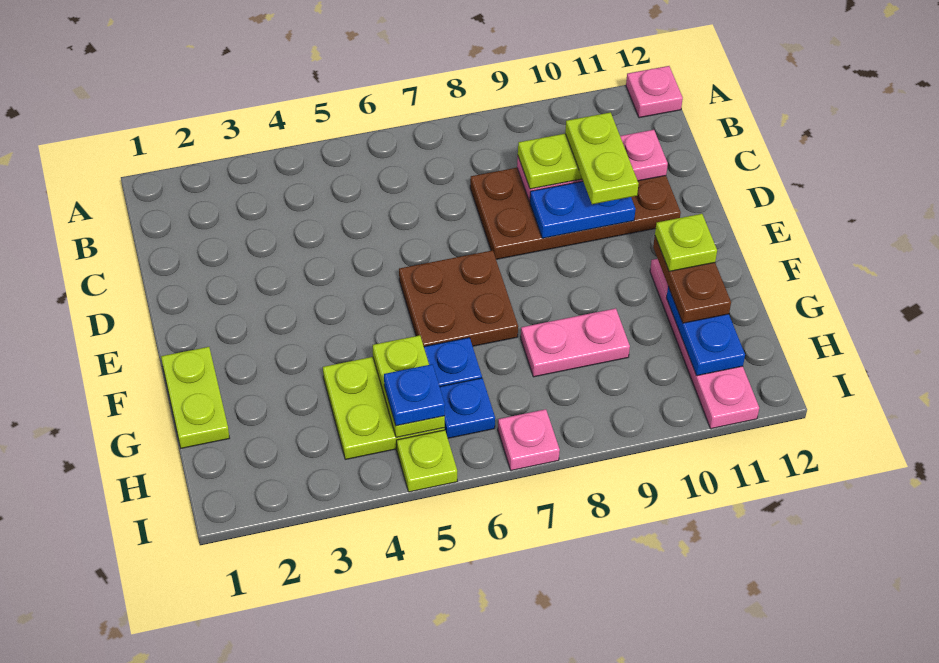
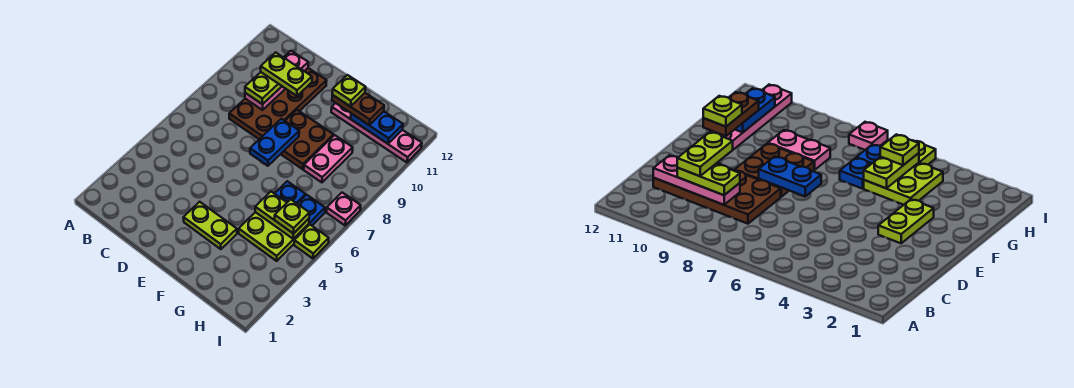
pink 1x1 plate [626,66,683,118] -> none
blue 1x2 plate [530,181,636,238] -> blue 1x2 plate moved to [250,119,299,166]
brown 2x2 plate [399,250,518,347] -> brown 2x2 plate moved to [281,110,334,169]
lime 1x2 plate [161,347,229,448] -> lime 1x2 plate moved to [183,202,237,249]
blue 1x1 plate [384,364,445,426] -> lime 1x1 plate [275,199,309,234]

